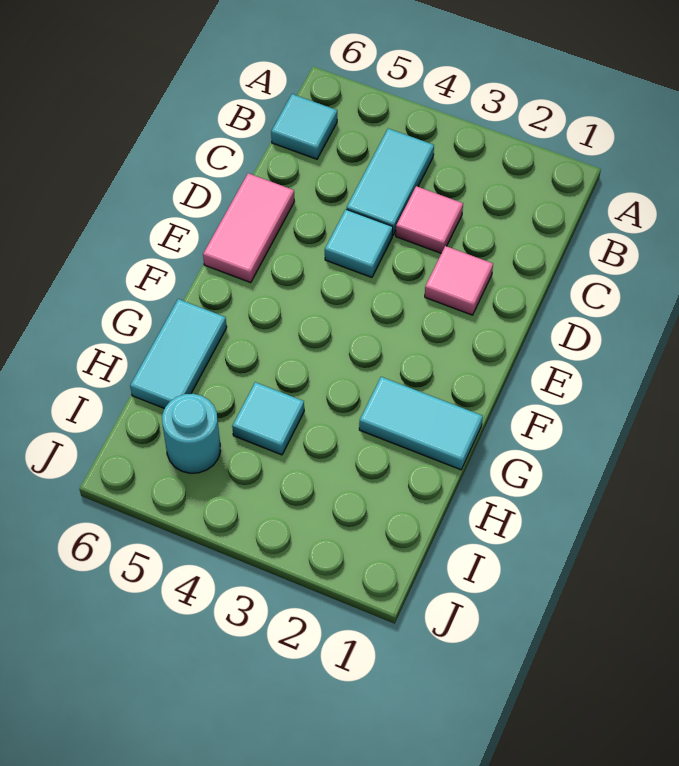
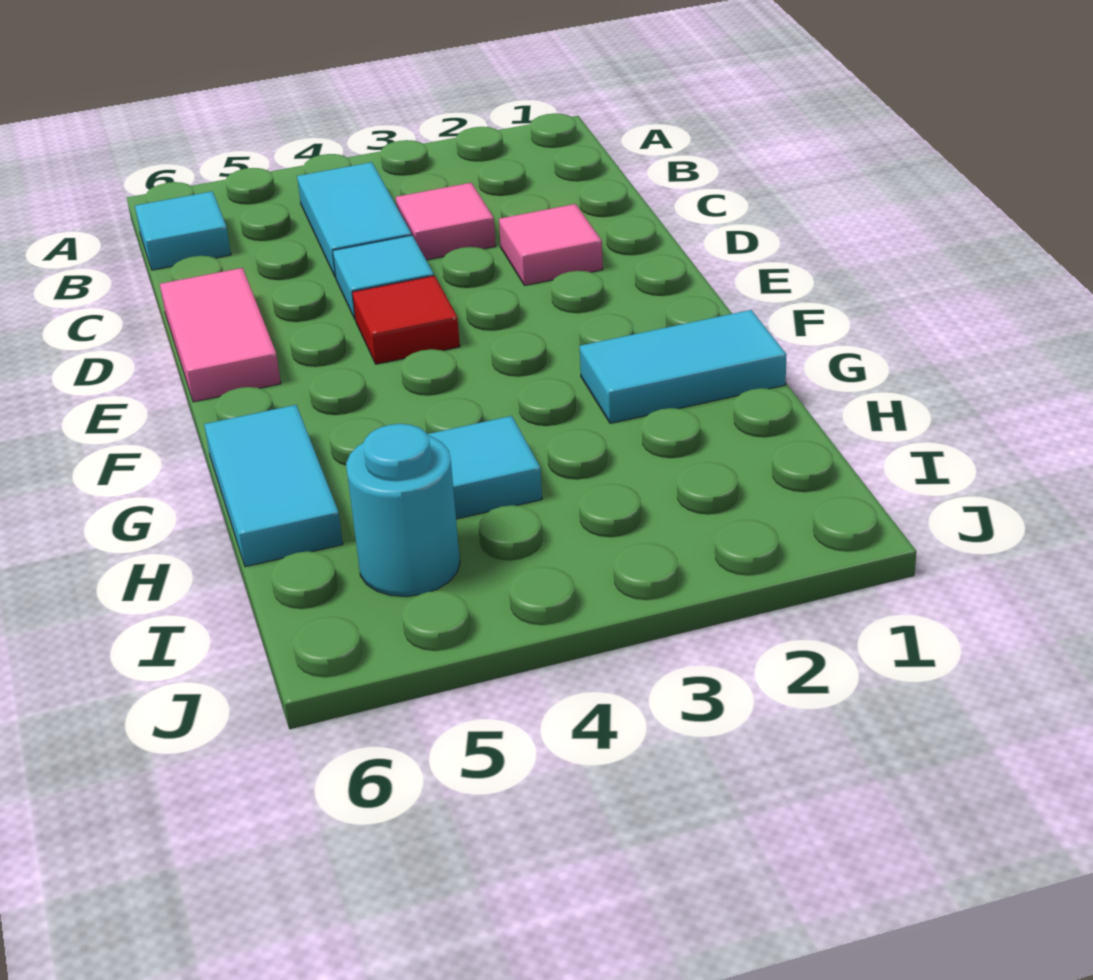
none -> red 1x1 tile [352,276,460,364]

